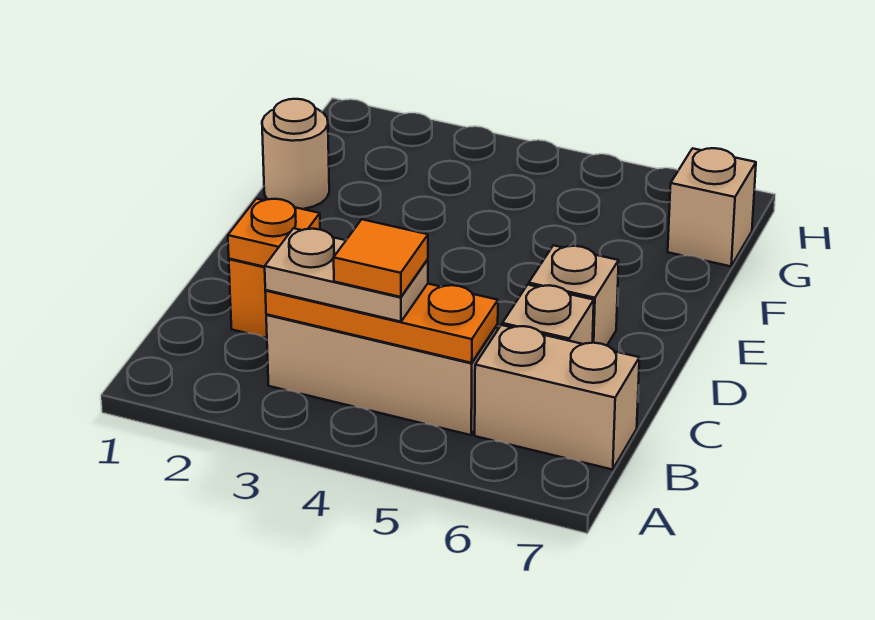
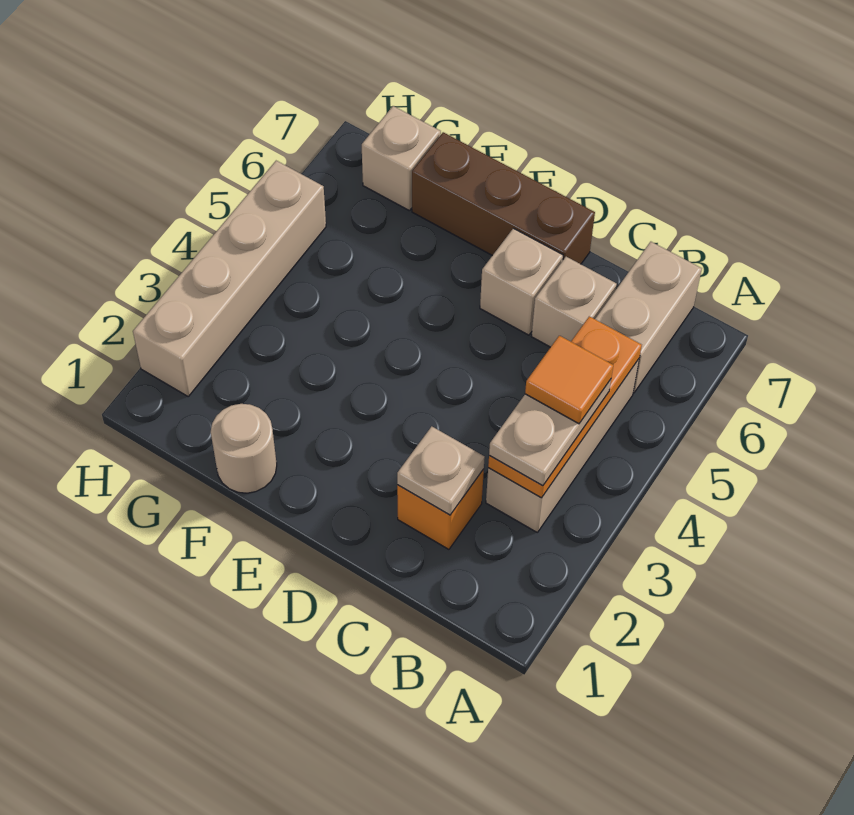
orange 1x1 plate [228,199,320,267] -> tan 1x1 plate [397,426,485,515]
none -> brown 1x3 brick [412,132,595,264]
none -> tan 1x4 brick [133,161,326,396]

